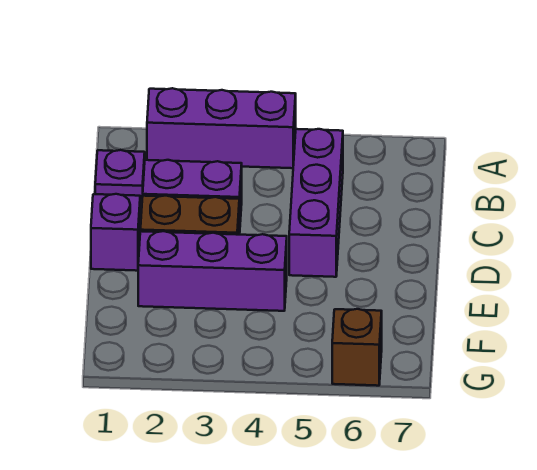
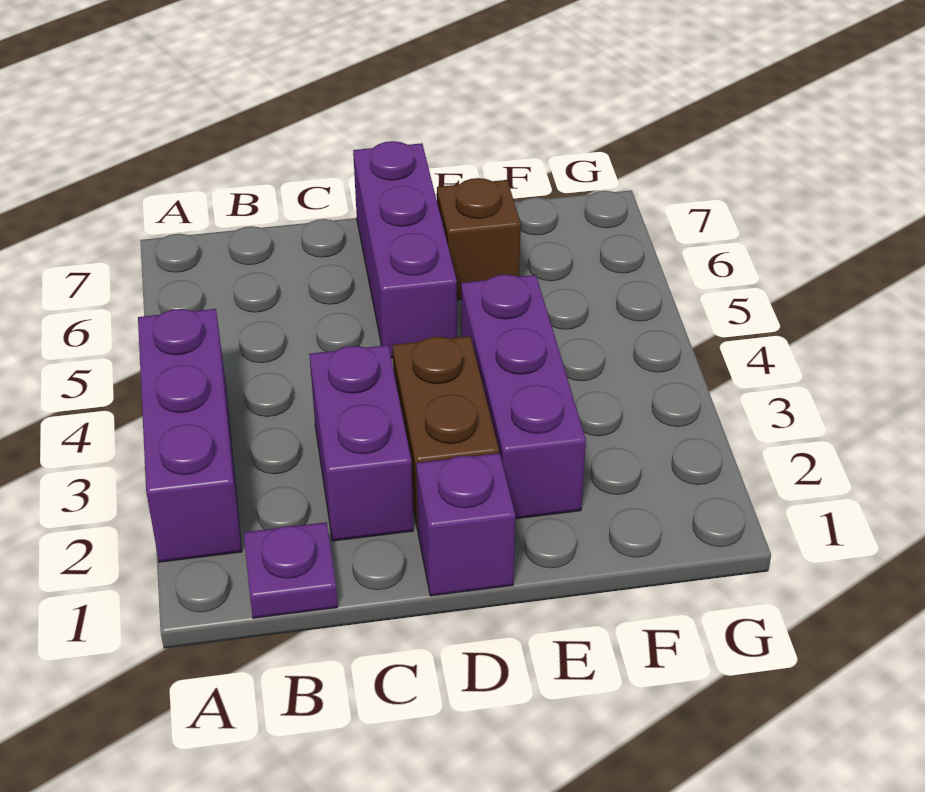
purple 1x3 brick [289,129,343,277] -> purple 1x3 brick turned to [353,141,457,358]
brown 1x1 brick [332,309,382,386] -> brown 1x1 brick moved to [437,178,521,300]

